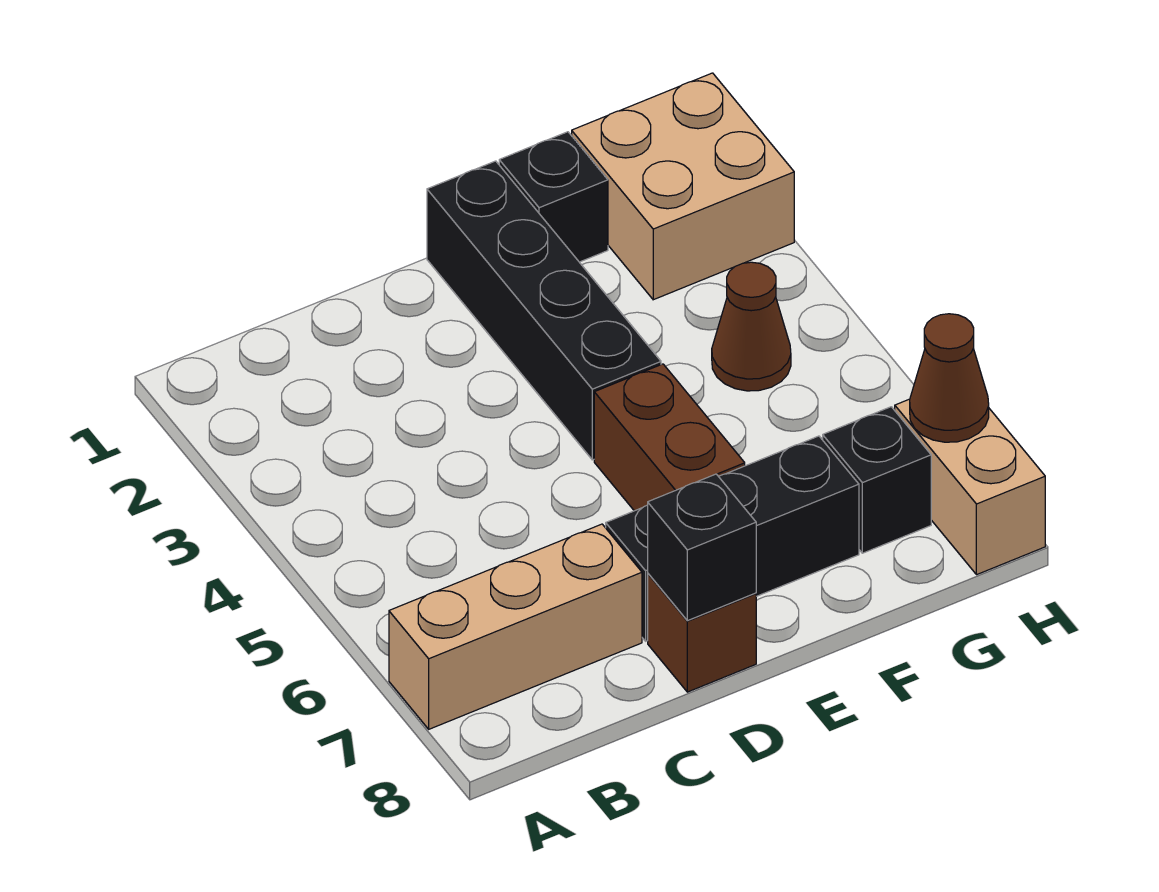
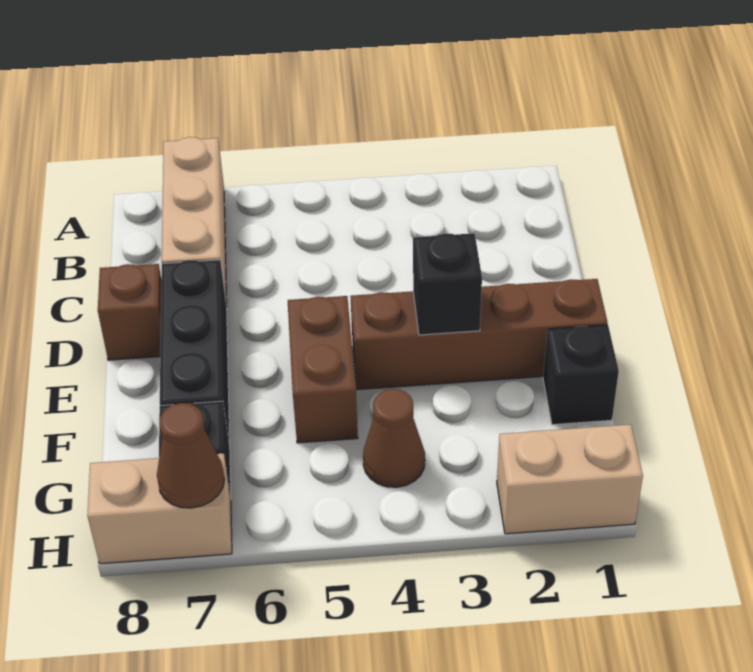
black 1x1 brick [648,474,756,621] -> black 1x1 brick moved to [413,233,482,335]
black 1x4 brick [427,161,661,460] -> brown 1x4 brick [350,279,608,390]
brown 1x2 brick [594,364,745,511] -> brown 1x2 brick turned to [288,296,358,443]
tan 2x2 brick [572,73,794,300] -> tan 1x2 brick [497,424,643,534]

